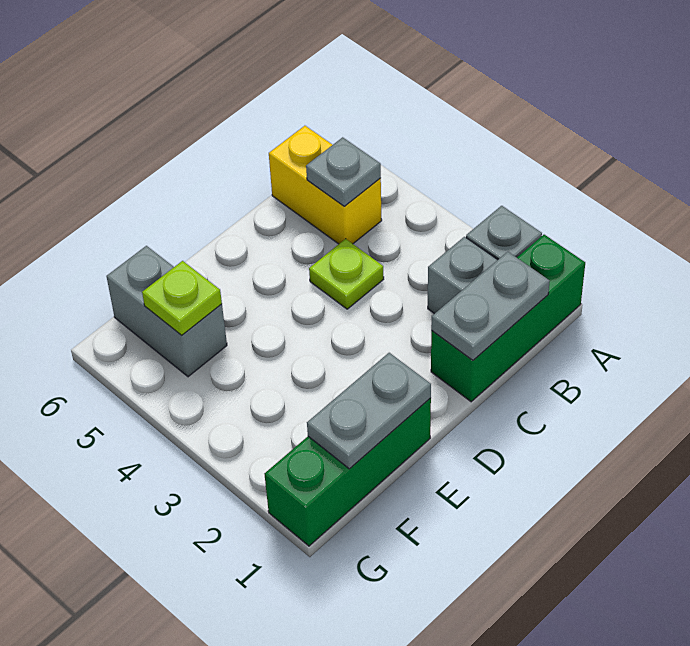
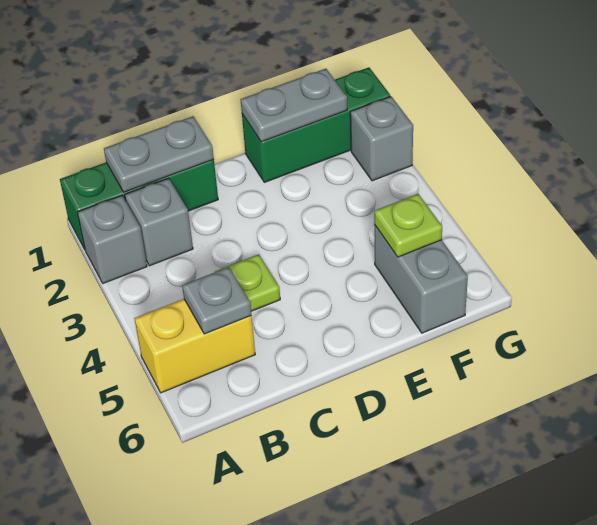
yellow 1x2 brick [269,126,382,244] -> yellow 1x2 brick turned to [134,299,255,393]
none -> grey 1x1 brick [350,96,413,181]

